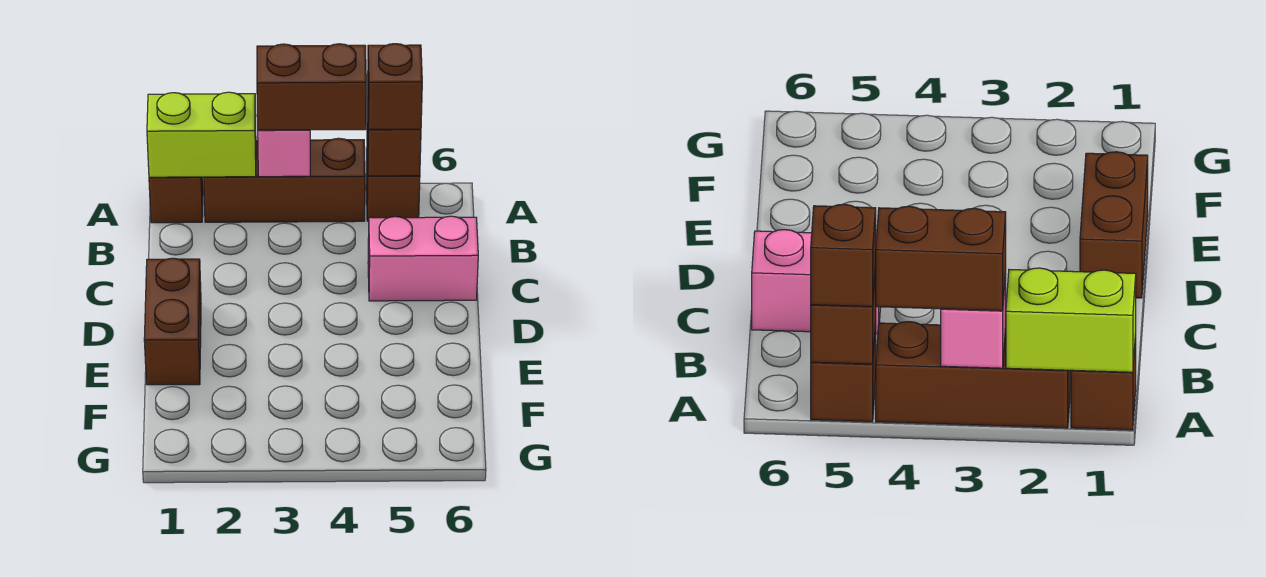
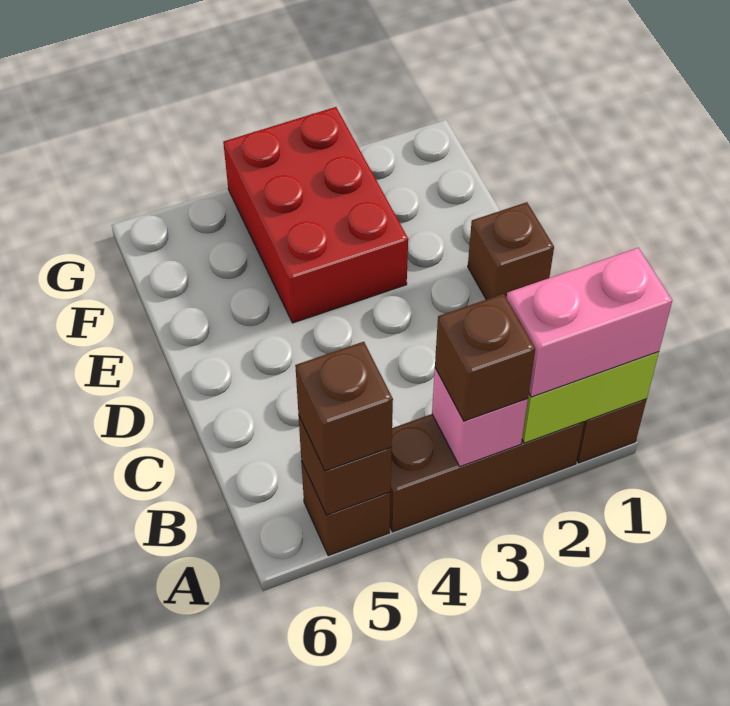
brown 1x2 brick [257,44,366,130] -> brown 1x1 brick [435,294,535,421]
pink 1x2 brick [368,216,478,301] -> pink 1x2 brick moved to [507,248,672,397]
brown 1x2 brick [144,258,201,385] -> brown 1x1 brick [468,202,554,300]
none -> red 2x3 brick [223,107,408,323]

